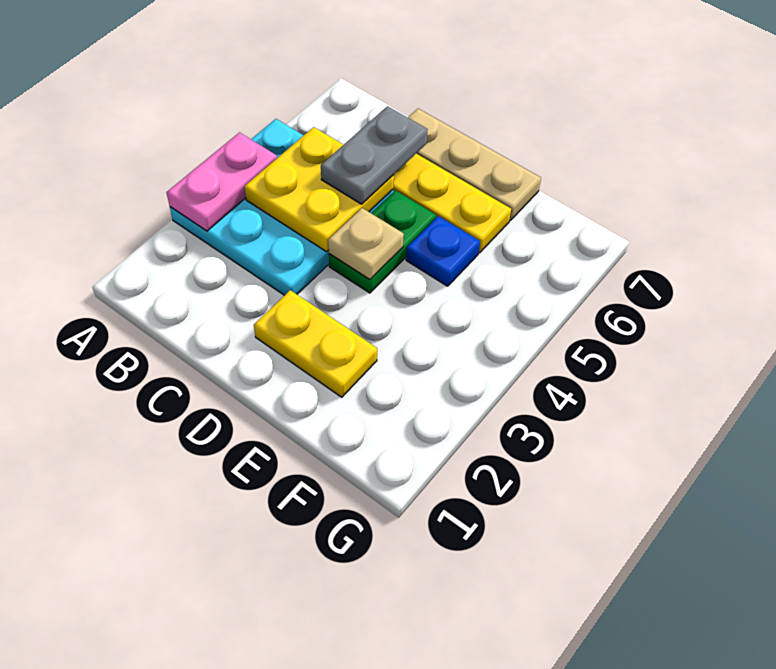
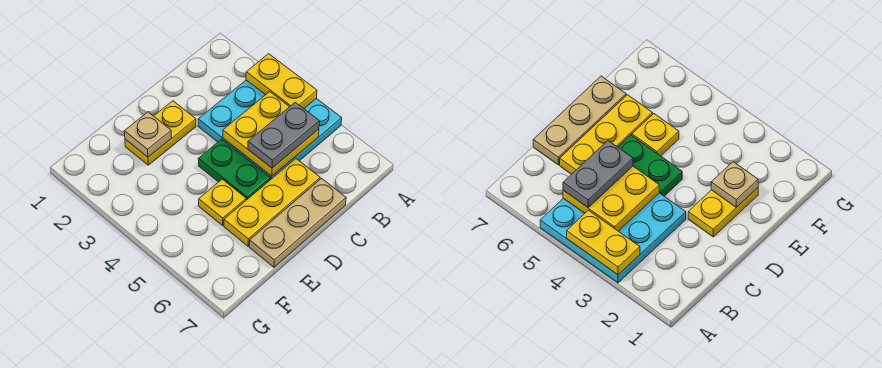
pink 1x2 plate [167,133,277,231] -> yellow 1x2 plate [246,54,317,109]
grey 1x2 plate [321,106,428,204] -> grey 1x2 plate turned to [248,102,319,168]
tan 1x1 plate [328,208,404,279] -> tan 1x1 plate moved to [124,112,172,157]
blue 1x1 plate [406,216,480,286] -> yellow 1x1 plate [199,179,246,225]

